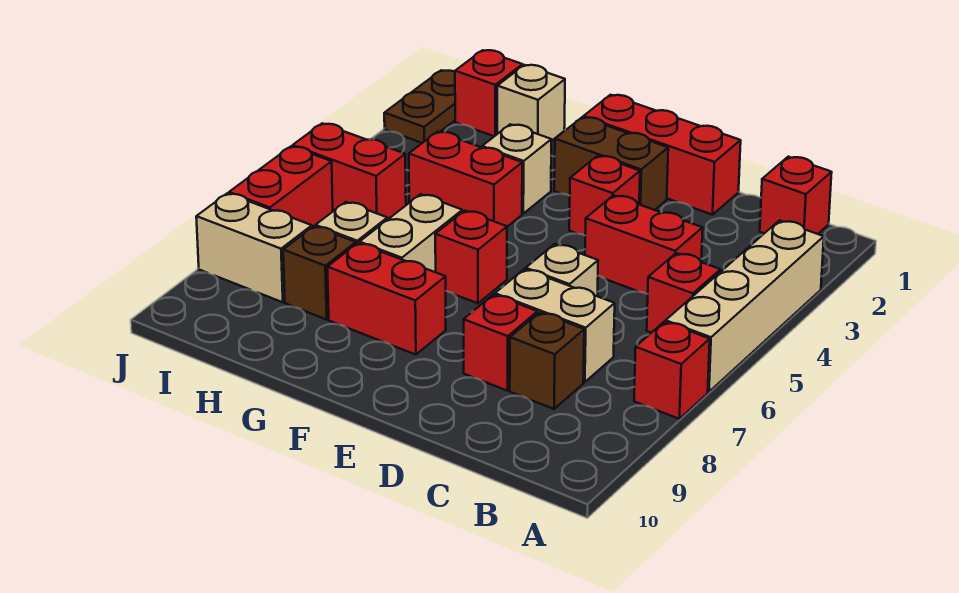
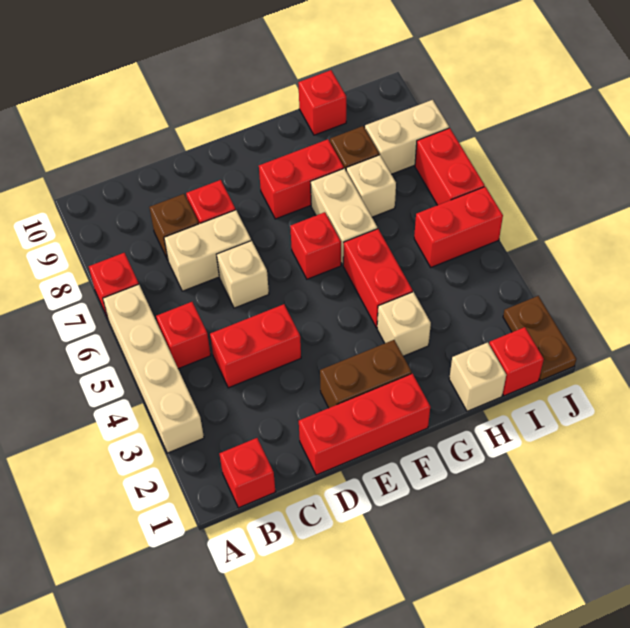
red 1x1 brick [569,156,640,235] -> red 1x1 brick moved to [298,70,346,135]
red 1x2 brick [409,132,522,227] -> red 1x2 brick turned to [343,229,413,328]

